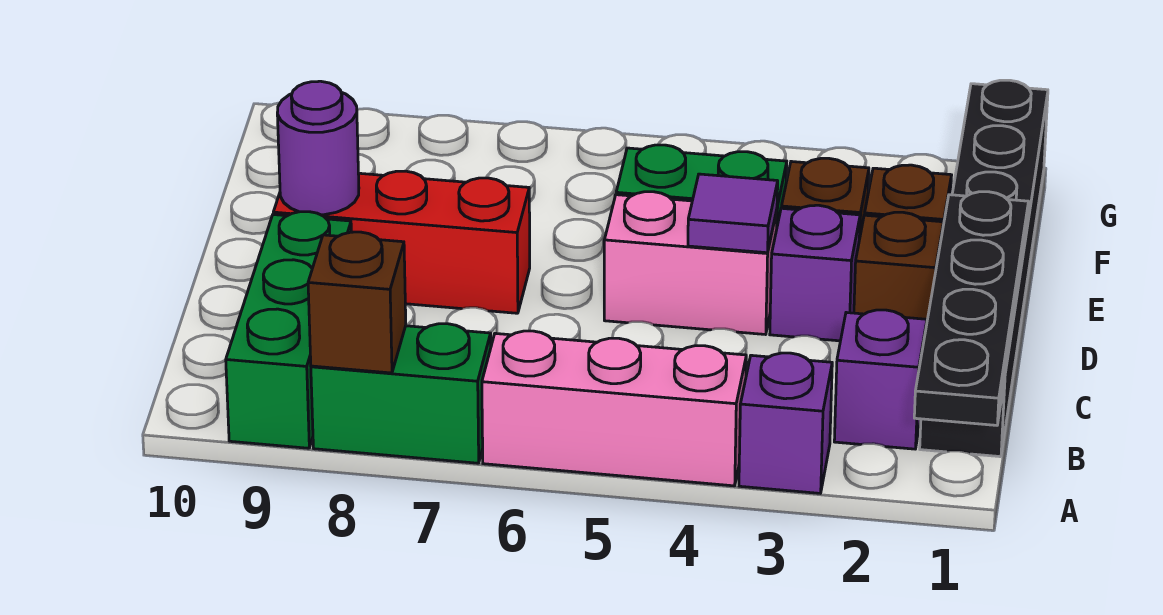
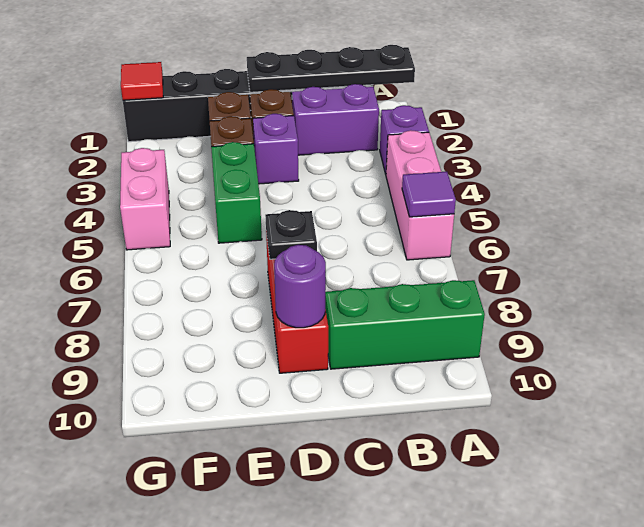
green 1x2 brick [311,324,491,463] -> none
brown 1x1 brick [308,232,406,373] -> none
purple 1x1 brick [834,310,927,449] -> purple 1x2 brick [292,84,379,155]
pink 1x2 brick [604,192,777,335] -> pink 1x2 brick moved to [120,148,170,250]
purple 1x1 tile [688,174,778,253] -> purple 1x1 tile moved to [402,172,456,217]
none -> black 1x1 plate [265,210,317,259]
none -> red 1x1 tile [121,62,163,100]

